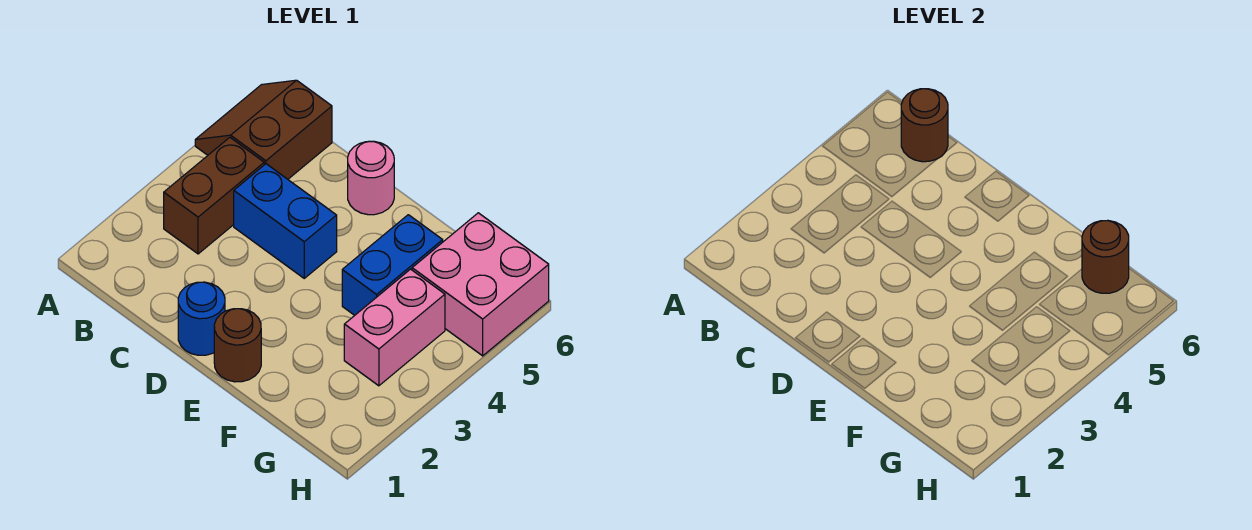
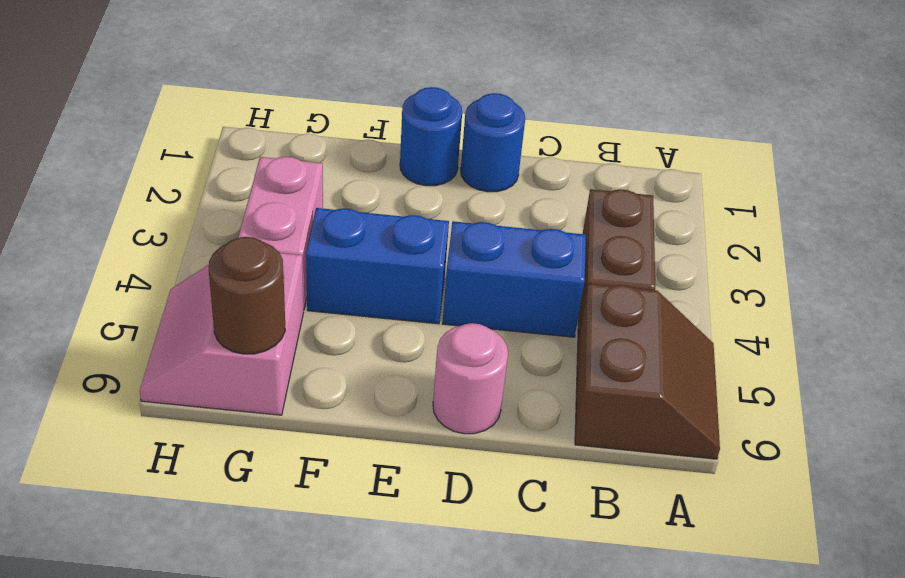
brown 1x1 round brick [901,89,948,162] -> none
brown 1x1 round brick [214,309,261,382] -> blue 1x1 round brick [400,87,462,186]
blue 1x2 brick [342,215,443,315] -> blue 1x2 brick turned to [306,208,449,324]
pink 2x2 brick [412,213,549,356] -> pink 2x2 slope [140,253,303,415]

